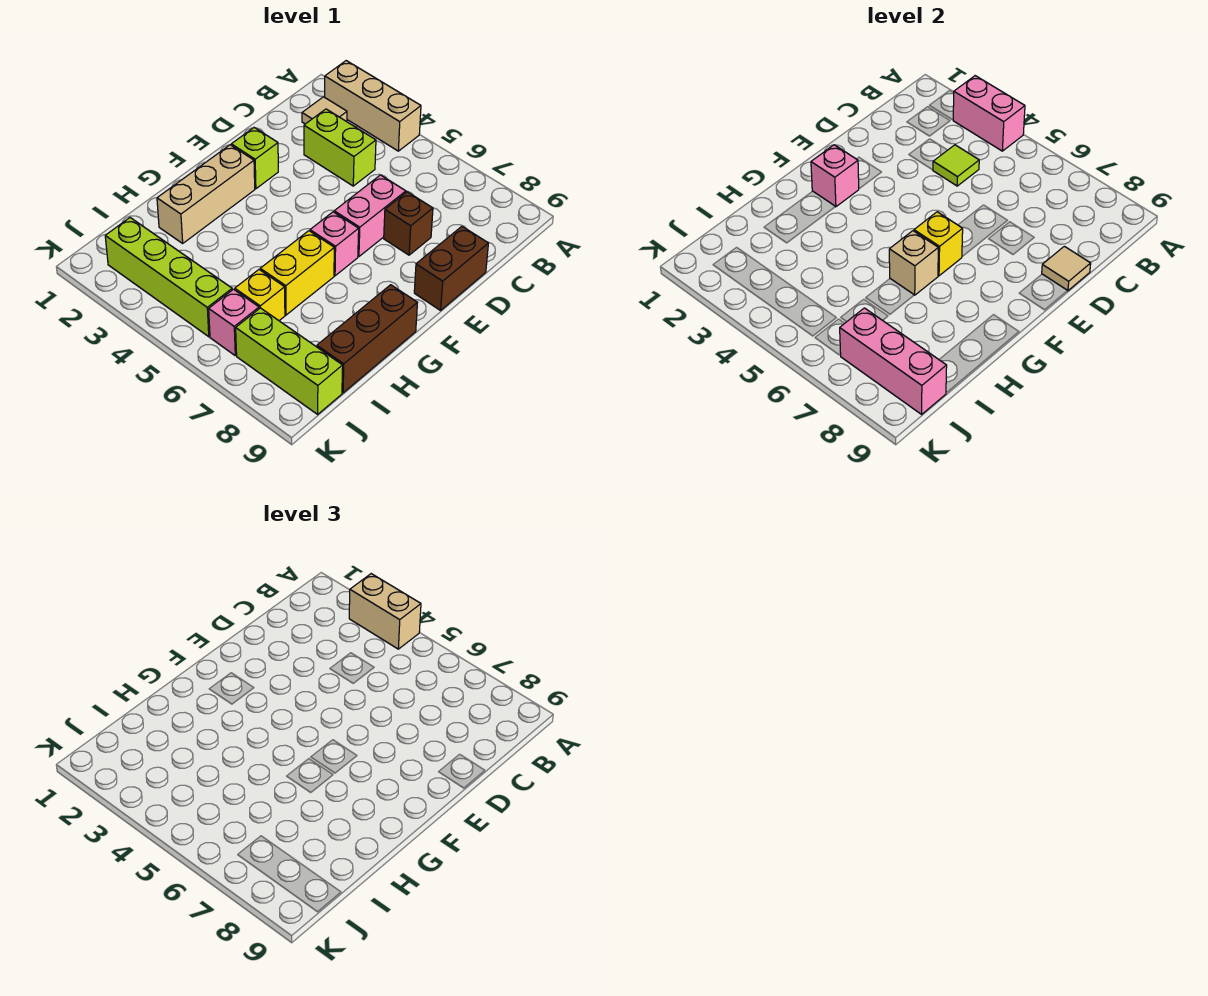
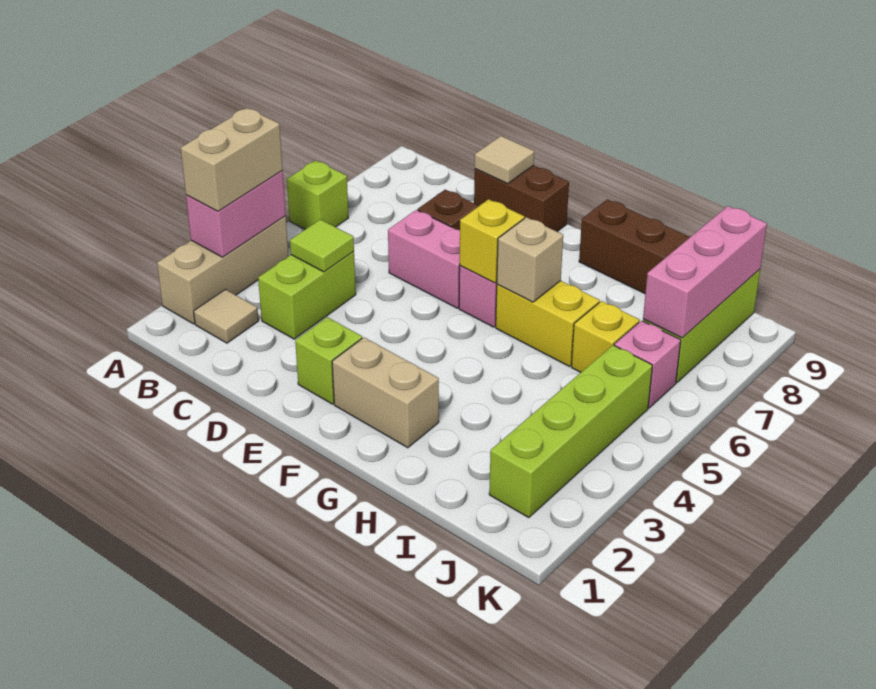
none -> lime 1x1 brick [287,160,348,229]
tan 1x3 brick [157,145,255,243] -> tan 1x2 brick [332,337,439,448]
pink 1x1 brick [811,145,859,207] -> none

